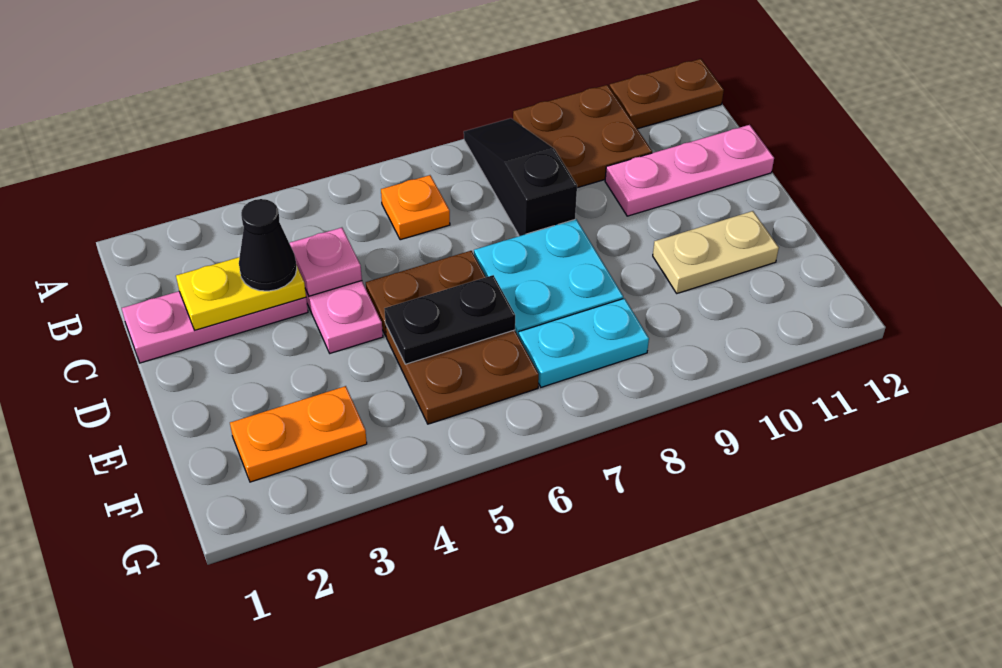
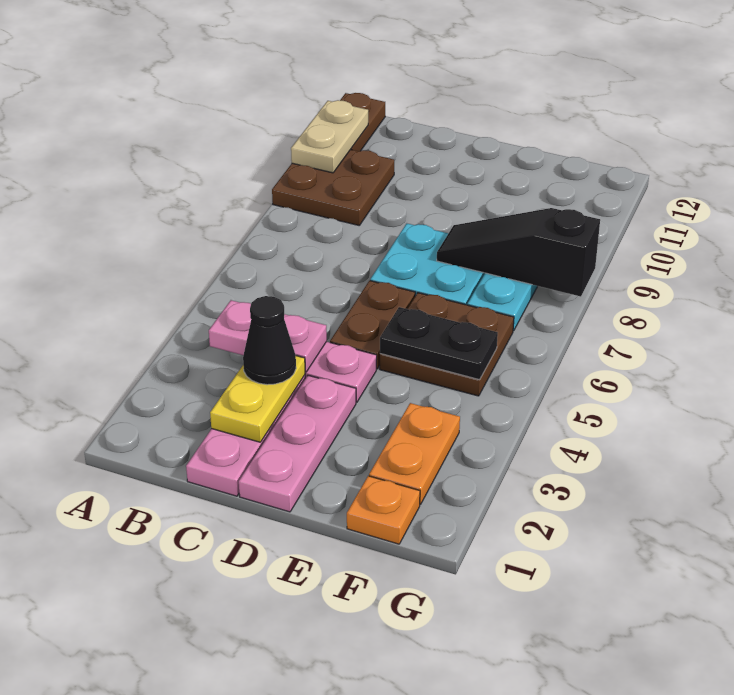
black 1x3 slope [464,118,577,236] -> black 1x3 slope moved to [437,208,600,297]
orange 1x1 plate [381,175,450,240] -> orange 1x1 plate moved to [347,476,420,544]
pink 1x1 plate [290,228,362,296] -> pink 1x2 plate [209,300,327,372]
pink 1x3 plate [605,125,774,216] -> pink 1x3 plate moved to [239,375,356,512]
black 1x2 plate [384,275,515,364] -> black 1x2 plate turned to [380,307,498,380]
tan 1x2 plate [653,211,779,293] -> tan 1x2 plate moved to [291,100,368,173]

